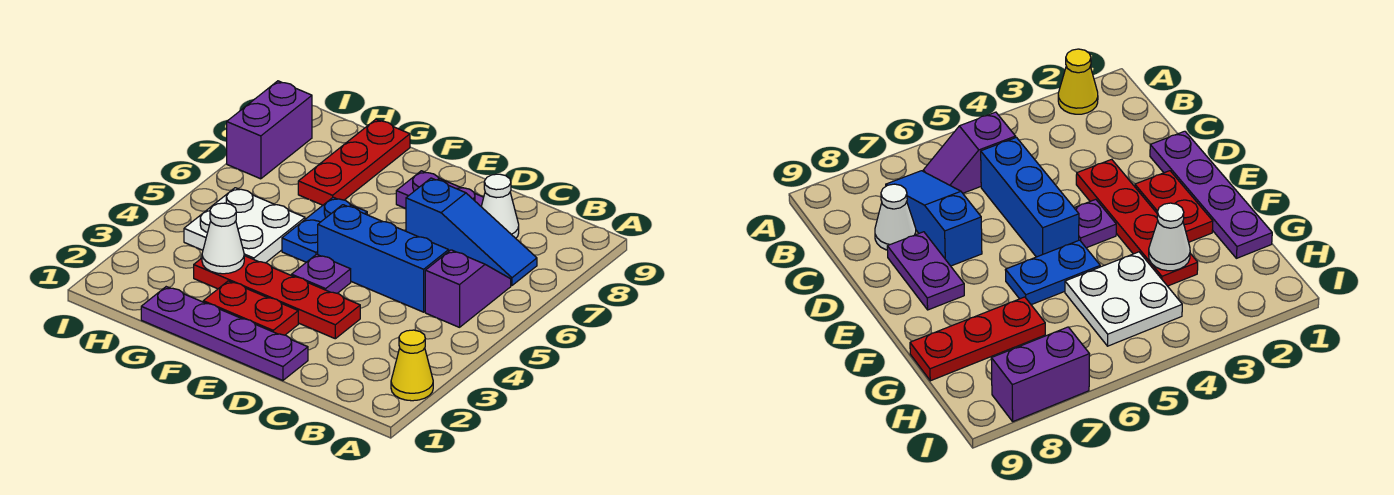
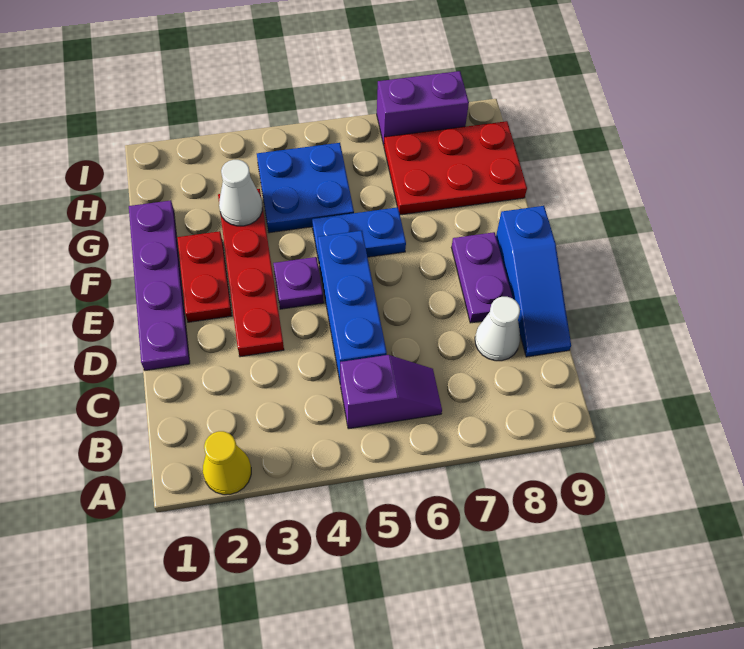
blue 1x3 slope [406,178,537,286] -> blue 1x3 slope moved to [496,206,571,357]
white 2x2 plate [184,188,305,263] -> blue 2x2 plate [257,143,354,233]
red 1x3 plate [298,119,410,205] -> red 2x3 plate [384,121,527,215]

